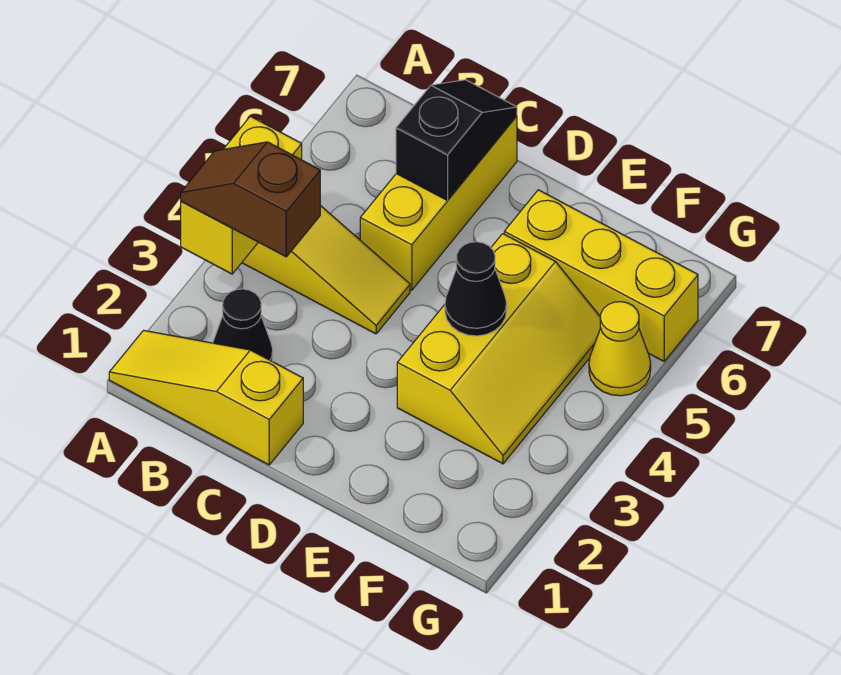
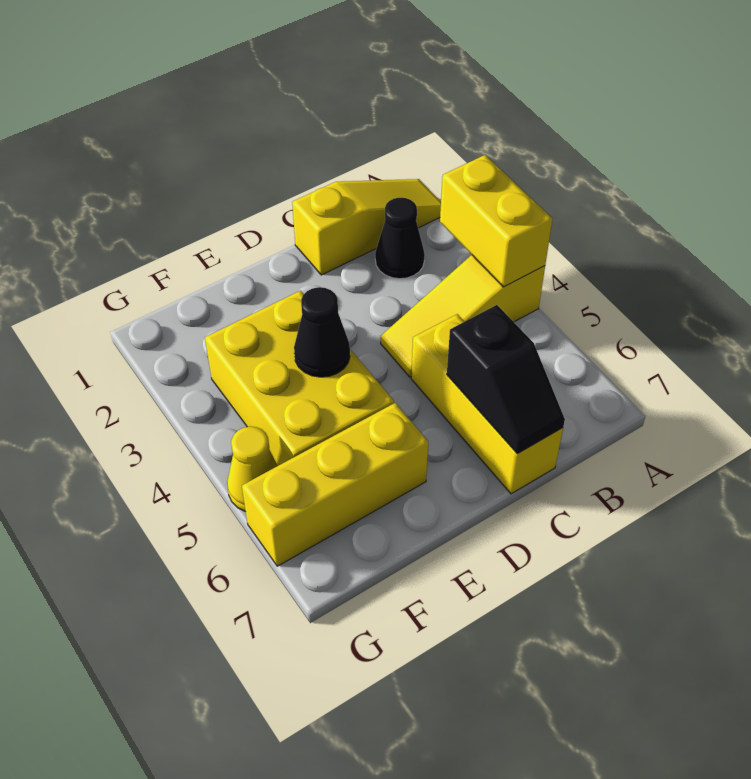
brown 1x2 slope [181,142,320,257] -> none
yellow 2x3 slope [397,234,601,464] -> yellow 2x3 brick [205,291,394,466]

